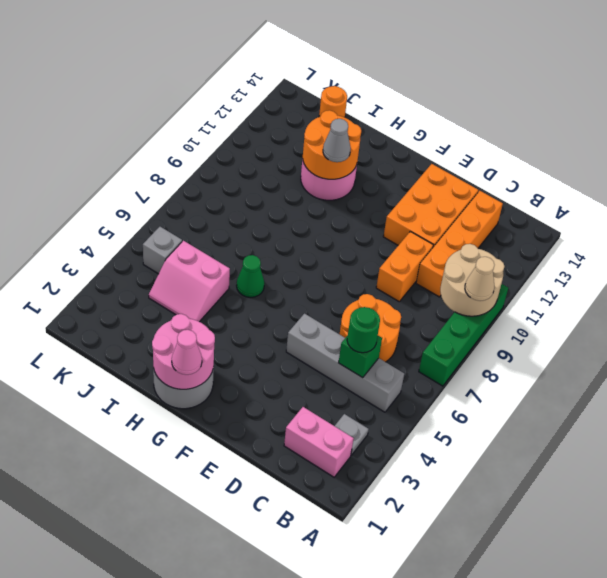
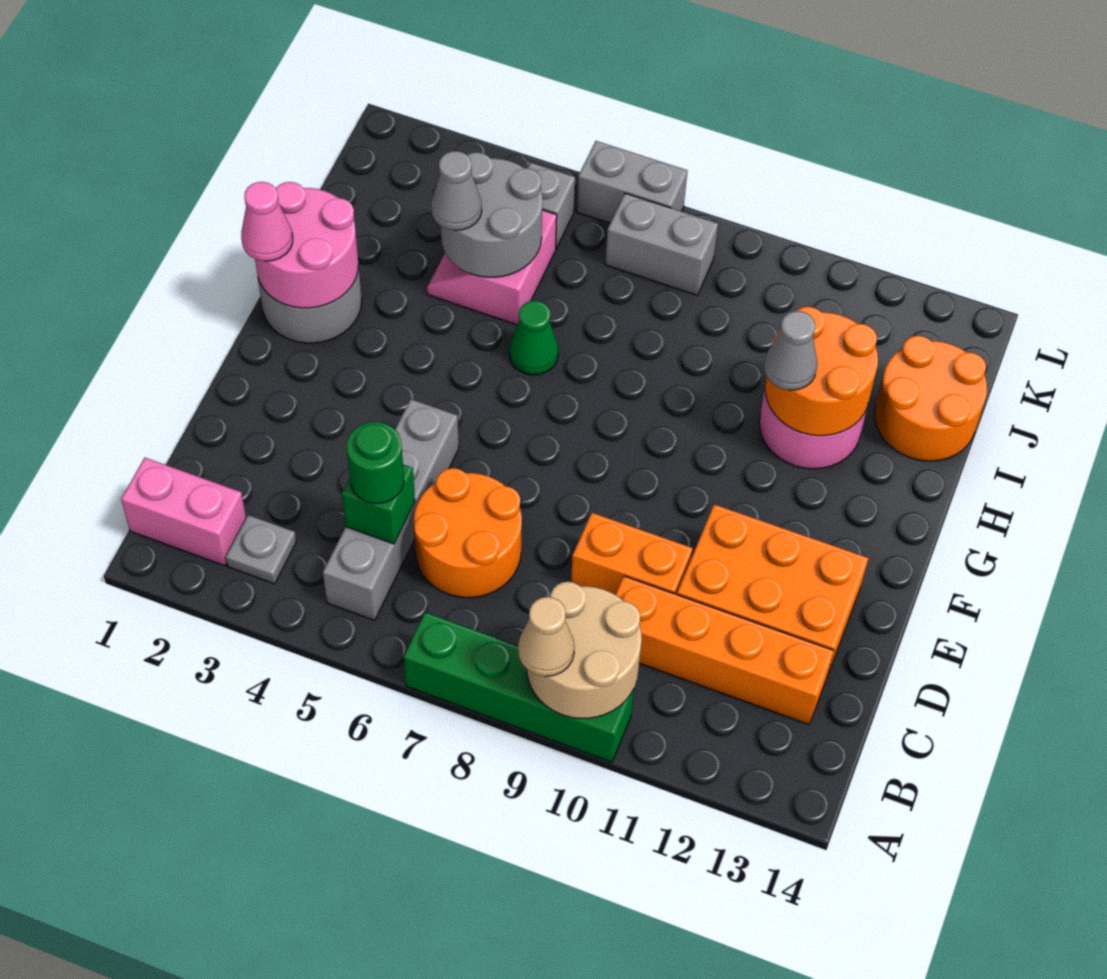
pink 1x2 brick [284,407,354,477] -> pink 1x2 brick turned to [121,458,246,566]
none -> grey 2x2 round brick [441,152,542,277]
none -> grey 1x1 cone [431,151,482,230]
orange 1x1 round brick [319,86,347,117] -> orange 2x2 round brick [875,336,987,461]
none -> grey 1x2 brick [605,193,718,295]
none -> grey 1x2 brick [577,141,688,223]

